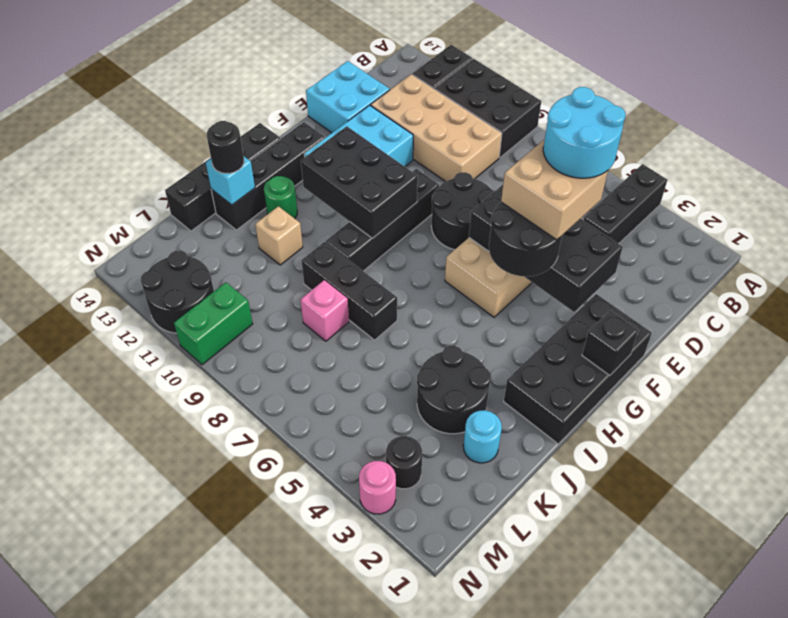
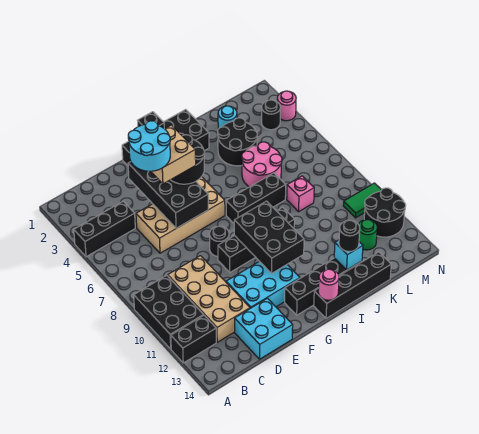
black 2x2 round brick [431,172,495,250] -> black 1x1 round brick [209,226,229,257]
none -> pink 1x1 round brick [318,269,339,300]
green 1x1 round brick [264,176,297,219] -> green 1x1 round brick moved to [358,220,377,250]
none -> pink 2x2 round brick [242,142,282,187]
black 1x3 brick [301,242,397,340] -> black 1x3 brick turned to [226,173,286,223]
tan 1x1 brick [255,206,303,265] -> none
green 1x2 brick [174,283,253,365] -> green 1x2 tile [343,183,381,218]

